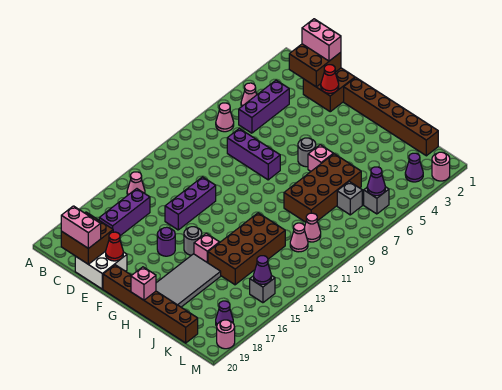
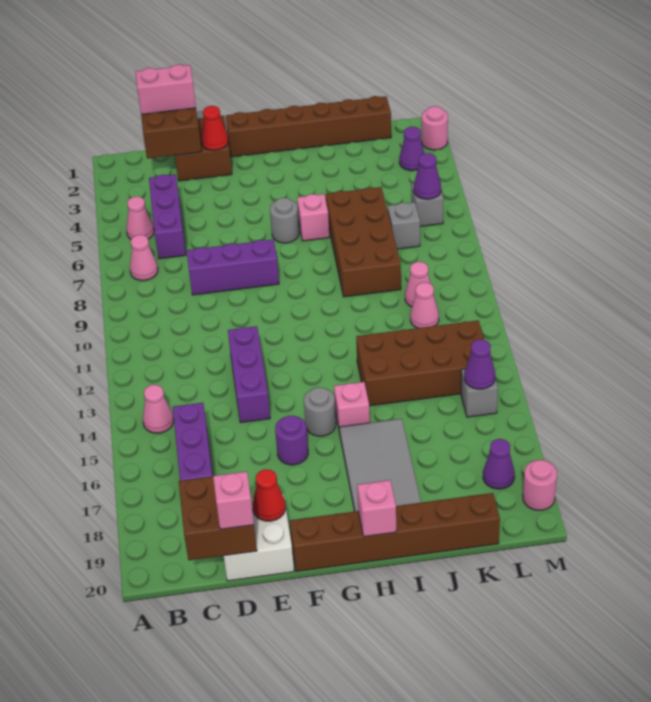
pink 1x2 brick [61,206,101,249] -> pink 1x1 brick [213,471,254,529]
brown 2x4 brick [208,213,285,285] -> brown 2x4 brick turned to [356,321,484,406]

